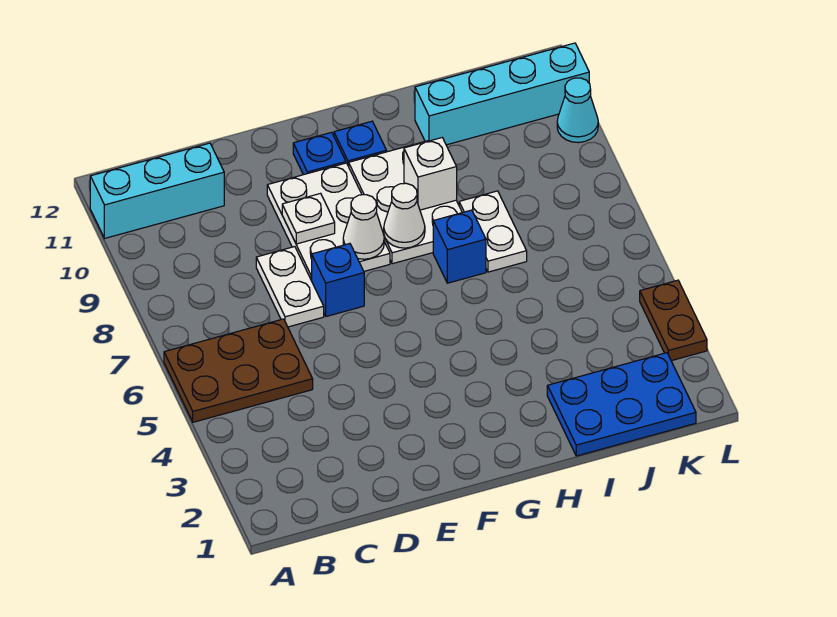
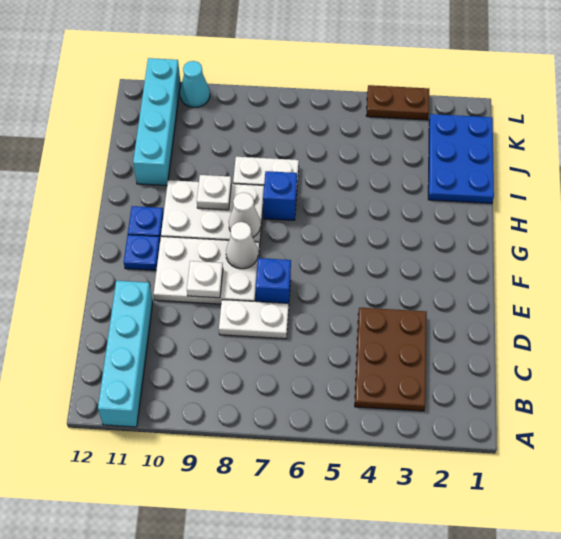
brown 2x3 plate [164,319,313,422] -> brown 2x3 plate moved to [355,308,427,411]
cyan 1x3 brick [90,143,224,238] -> cyan 1x4 brick [98,281,153,427]
white 1x1 brick [404,138,457,210] -> white 1x1 plate [197,175,231,210]

